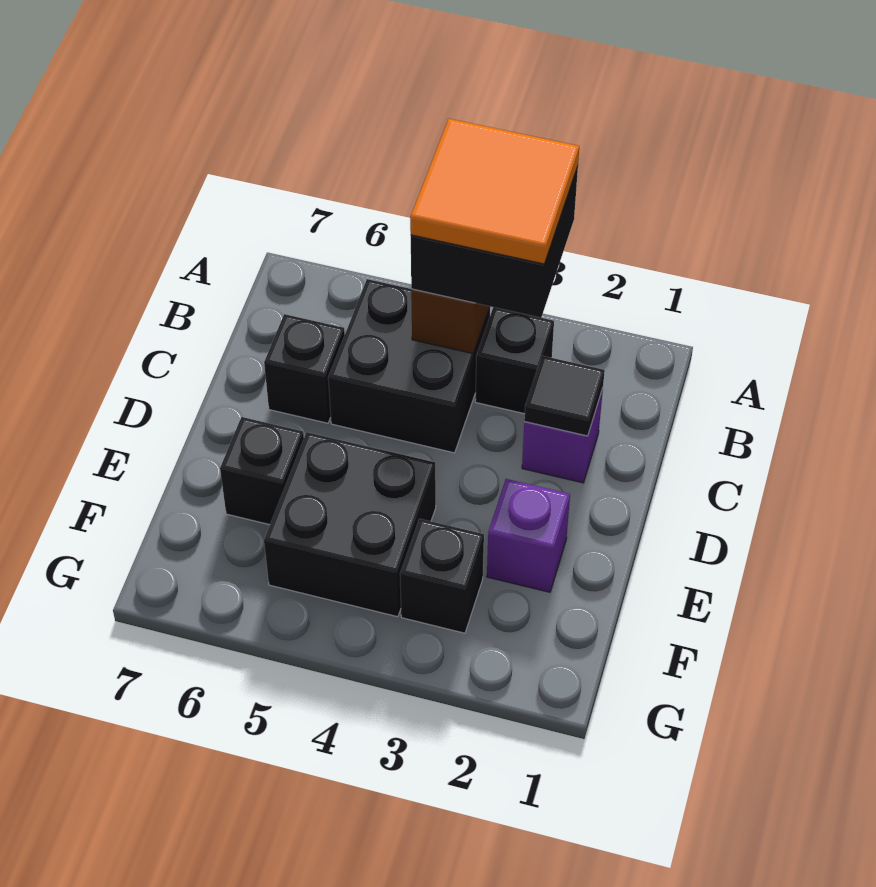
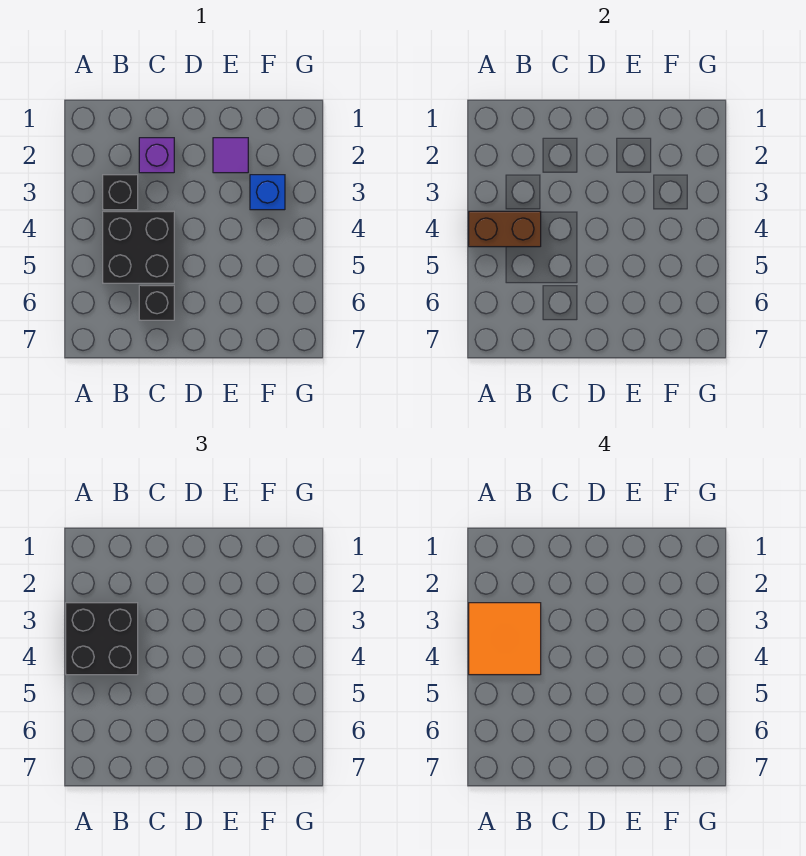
black 1x1 tile [524,356,605,436] -> none
purple 1x1 brick [487,479,570,592] -> purple 1x1 tile [213,138,248,173]
black 2x2 brick [264,432,436,617] -> none
black 1x1 brick [220,417,304,525] -> none
black 1x1 brick [400,519,484,633] -> blue 1x1 brick [250,175,285,210]

